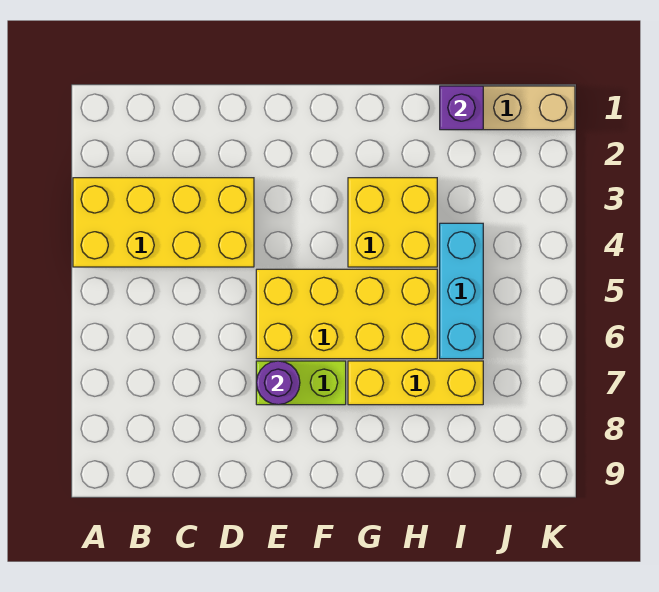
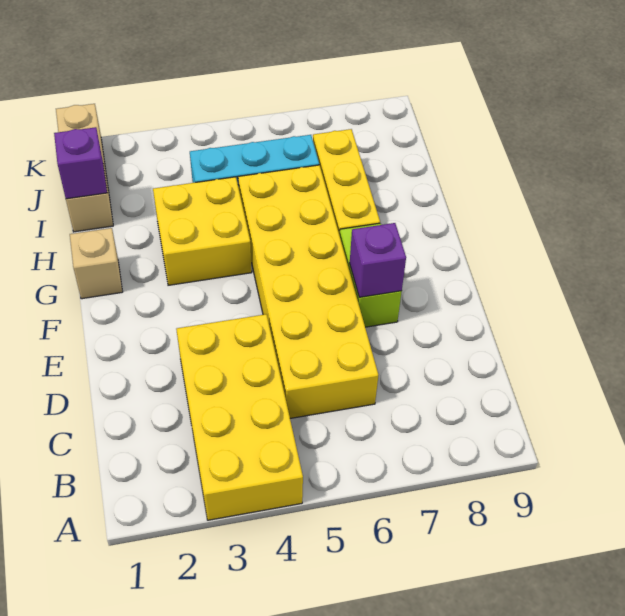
yellow 2x4 brick [256,269,437,359] -> yellow 2x6 brick [238,165,378,418]
purple 1x1 round brick [256,361,300,405] -> purple 1x1 brick [350,223,406,297]
none -> tan 1x1 brick [70,228,123,299]

